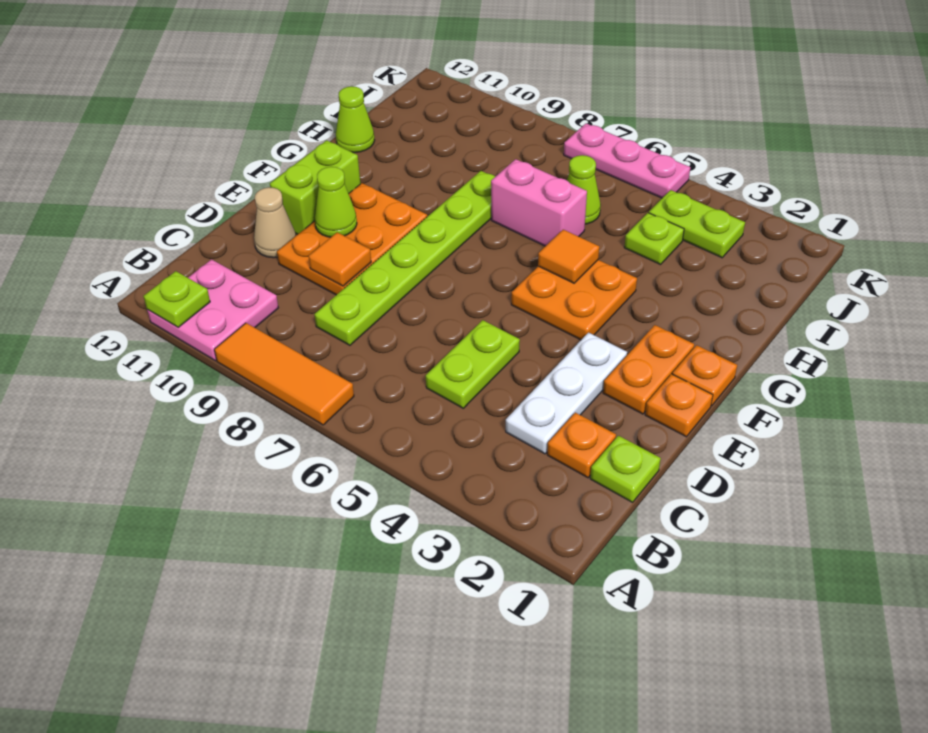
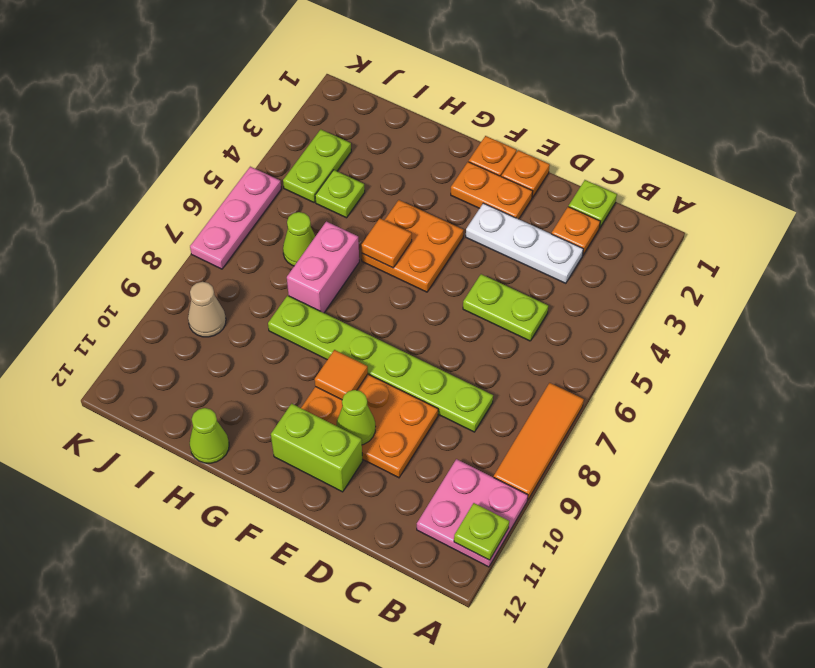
orange 1x1 tile [309,232,371,286] -> orange 1x1 tile moved to [315,350,368,400]
tan 1x1 cone [254,187,296,258] -> tan 1x1 cone moved to [188,282,226,337]

